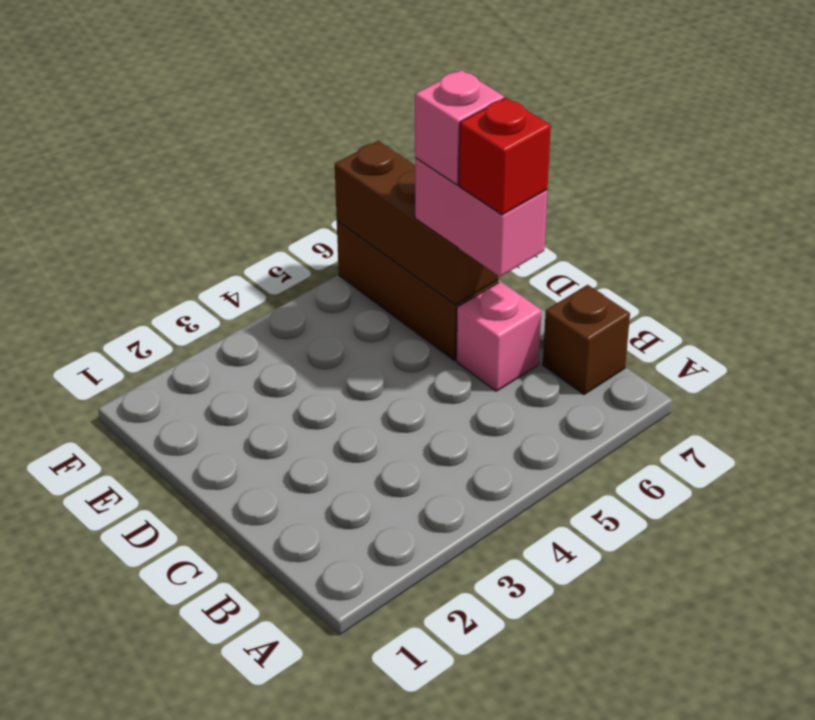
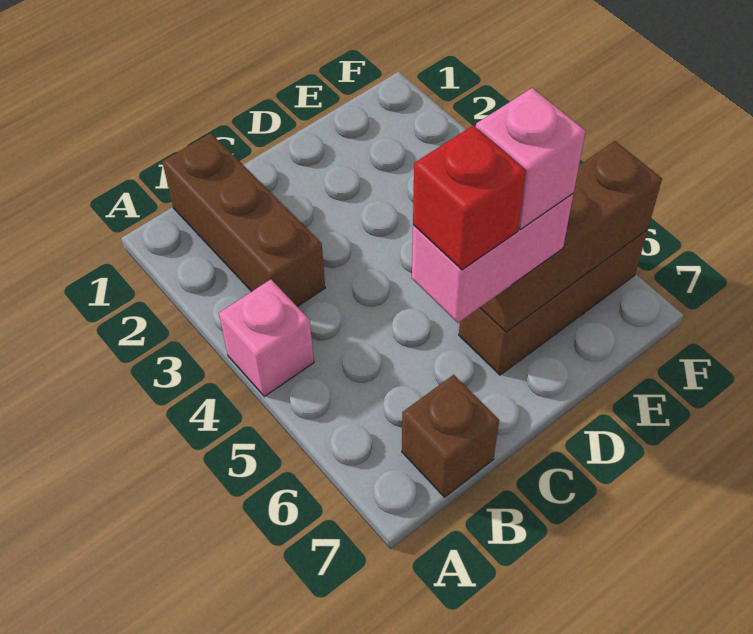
none -> brown 1x3 brick [162,133,325,307]
pink 1x1 brick [456,282,541,391] -> pink 1x1 brick moved to [219,279,314,397]

